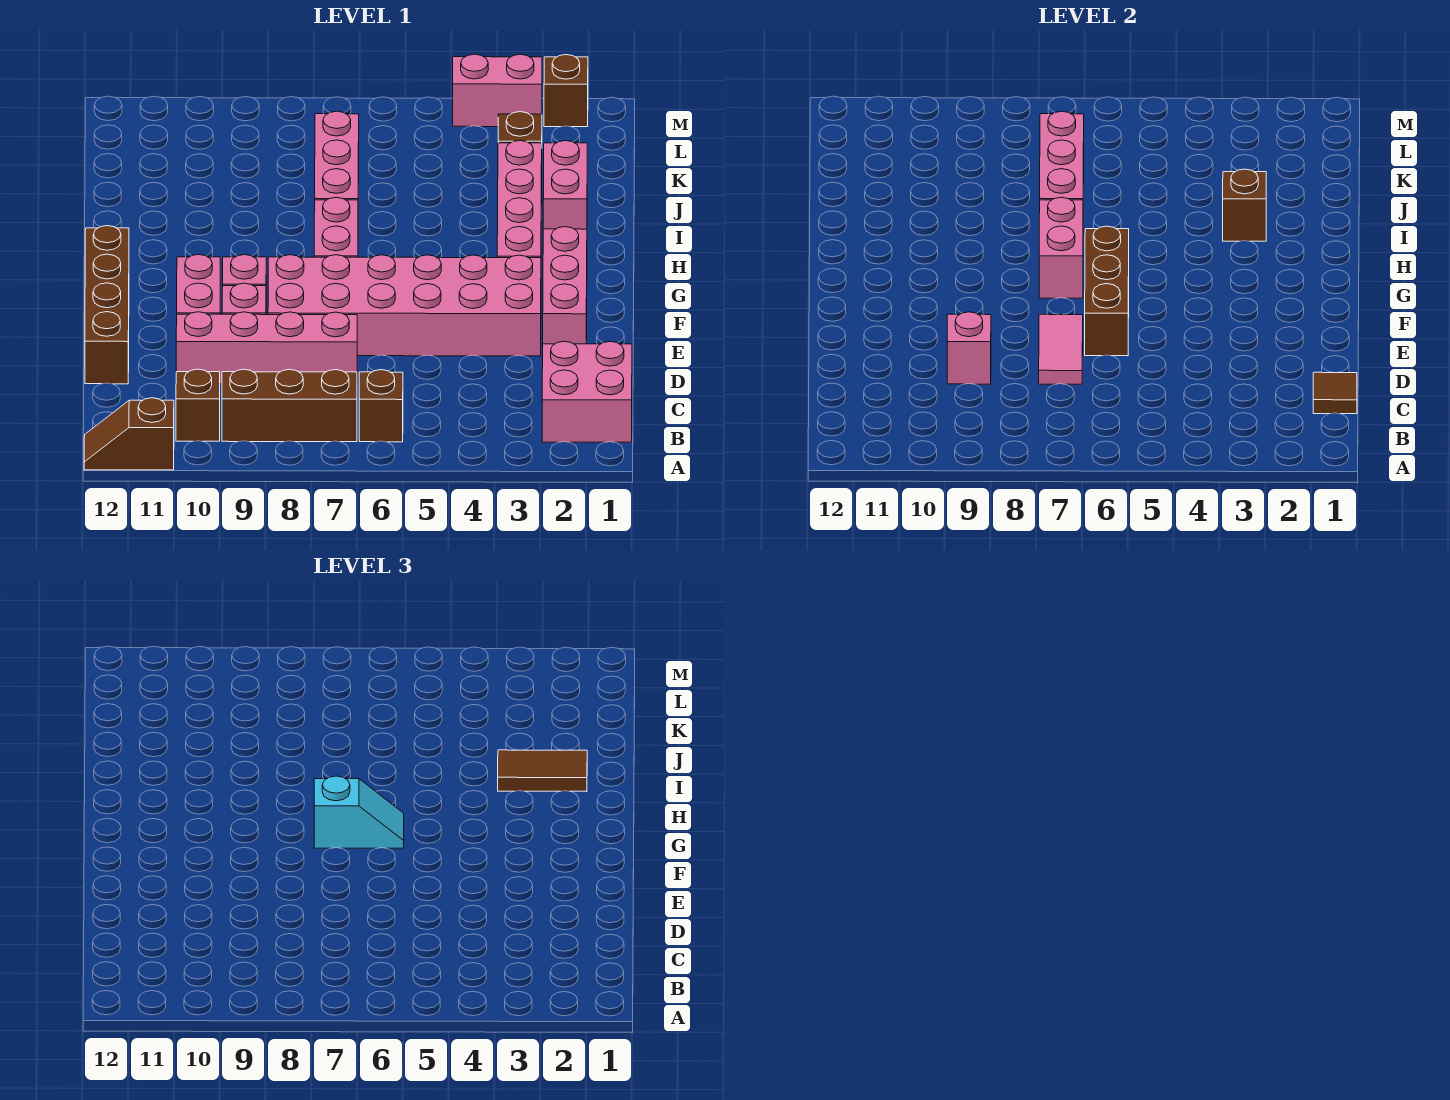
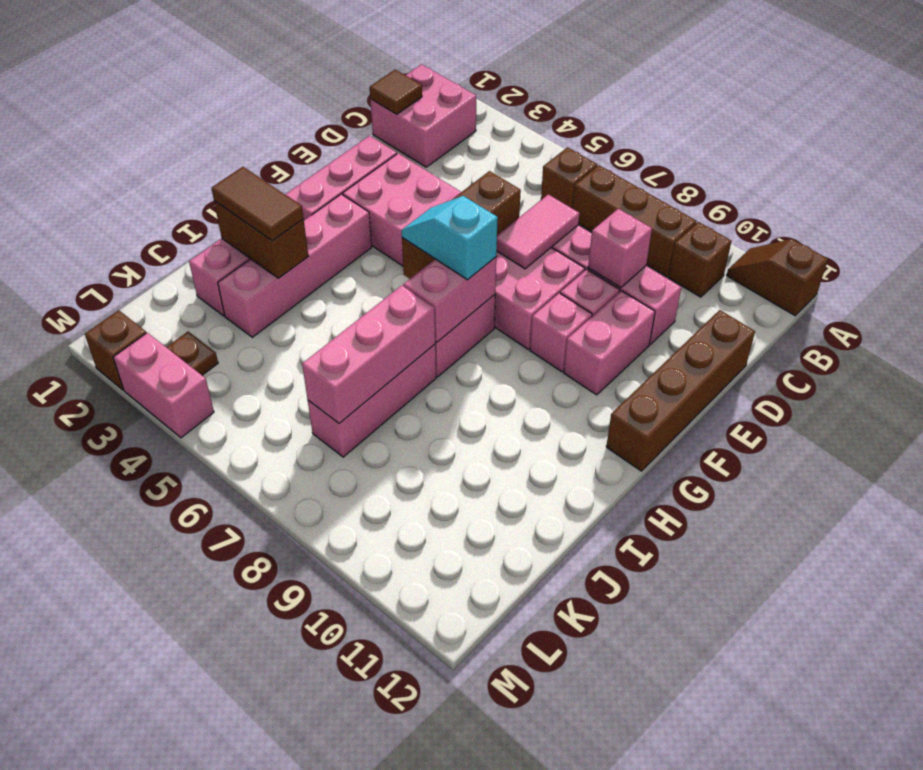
brown 1x2 slope [84,398,174,470] -> brown 1x2 slope turned to [727,239,828,316]
brown 1x1 brick [1223,169,1266,241] -> brown 1x2 brick [214,201,308,278]

